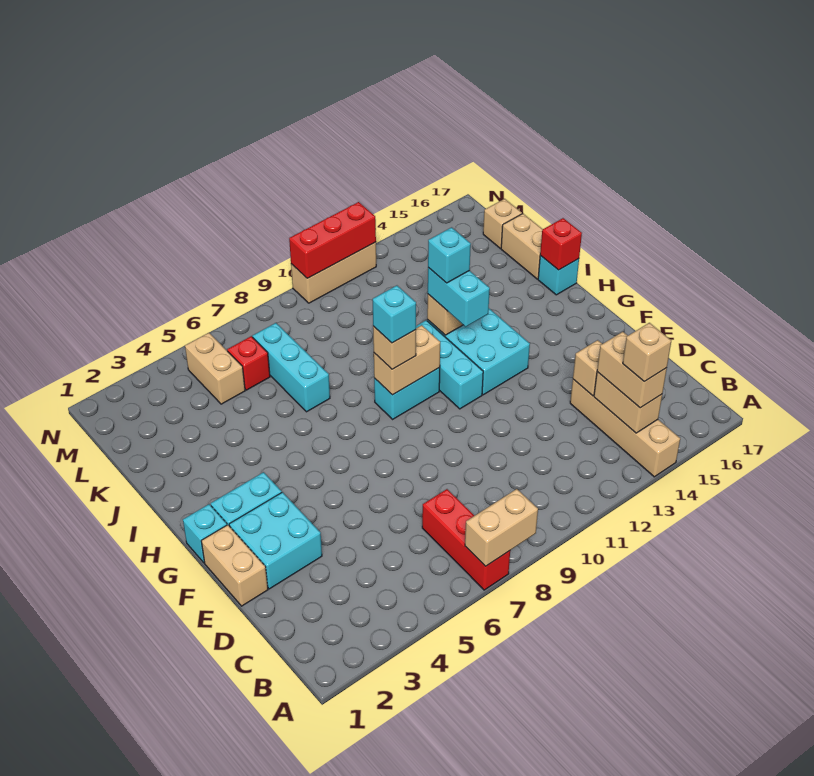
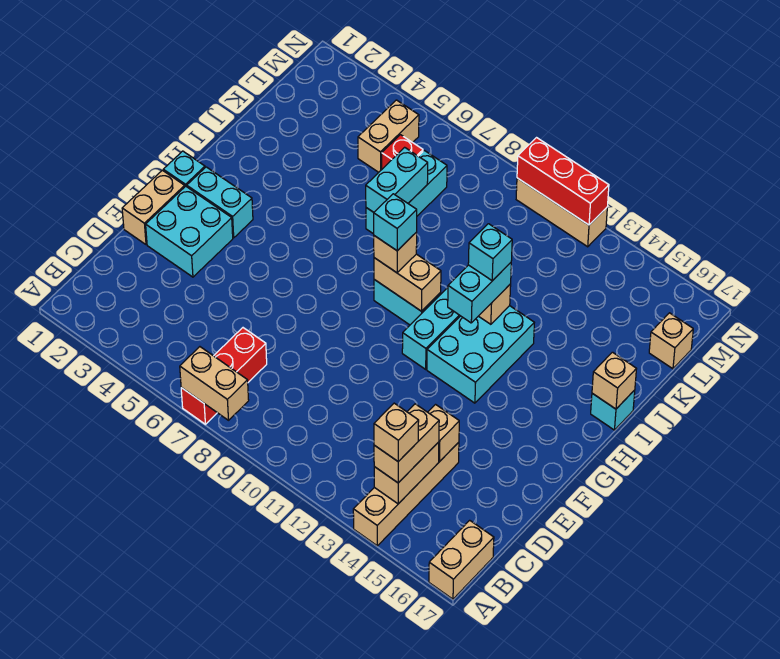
red 1x1 brick [540,218,582,270] -> tan 1x1 brick [592,352,636,409]
none -> cyan 1x2 brick [366,147,428,212]
tan 1x2 brick [501,214,543,279] -> tan 1x2 brick moved to [429,520,494,599]

